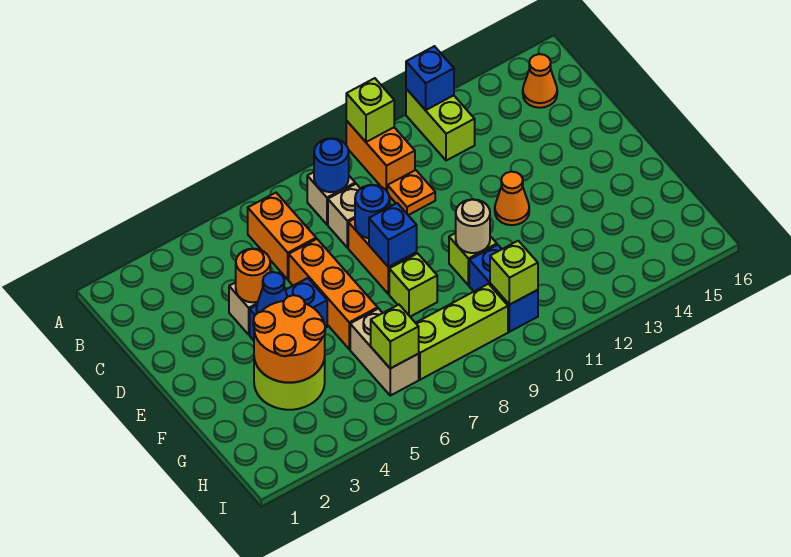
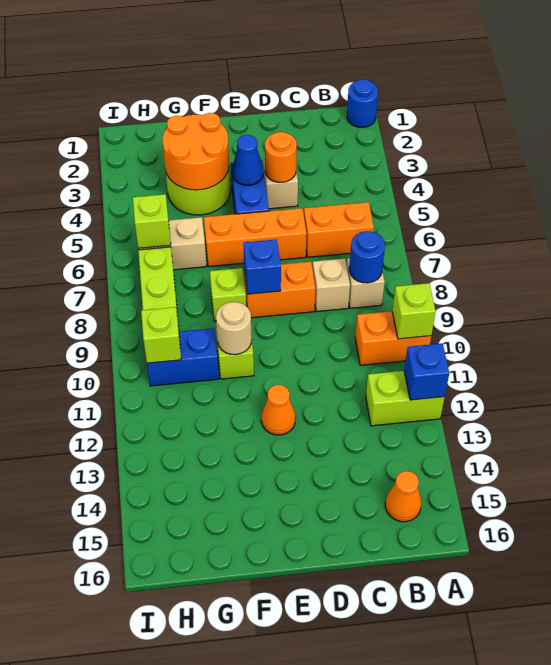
orange 1x1 plate [387,170,435,215] -> none
blue 1x1 round brick [355,185,390,238] -> blue 1x1 round brick moved to [347,79,378,127]

